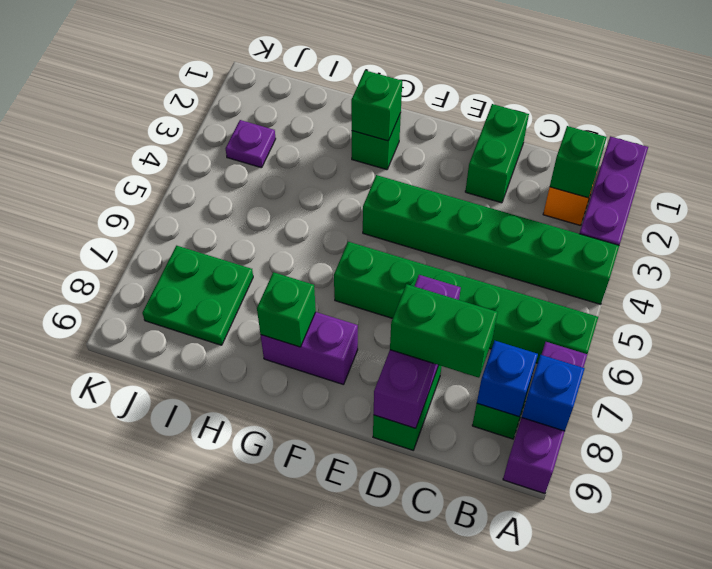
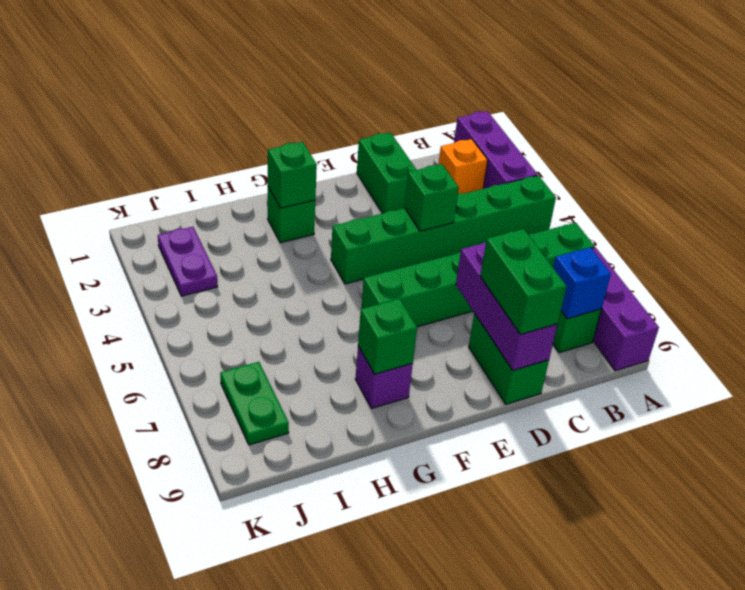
blue 1x1 brick [522,355,585,431] -> none
green 1x1 brick [550,126,607,198] -> green 1x1 brick moved to [405,164,459,231]
green 1x2 brick [390,284,498,378] -> green 1x2 brick turned to [480,229,567,334]
purple 1x2 brick [261,312,358,385] -> purple 1x1 brick [355,346,413,409]
green 2x2 plate [142,246,253,345] -> green 1x2 plate [220,362,289,445]
purple 1x1 plate [225,120,276,168] -> purple 1x2 plate [158,227,218,296]

